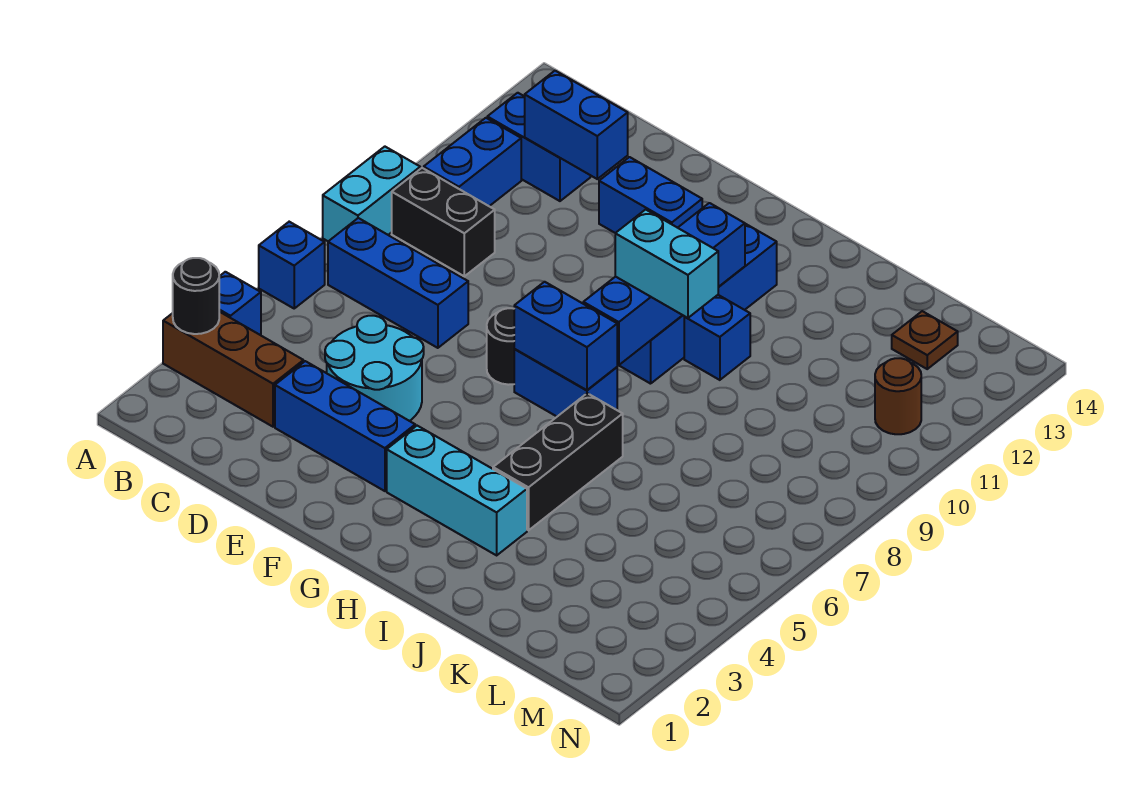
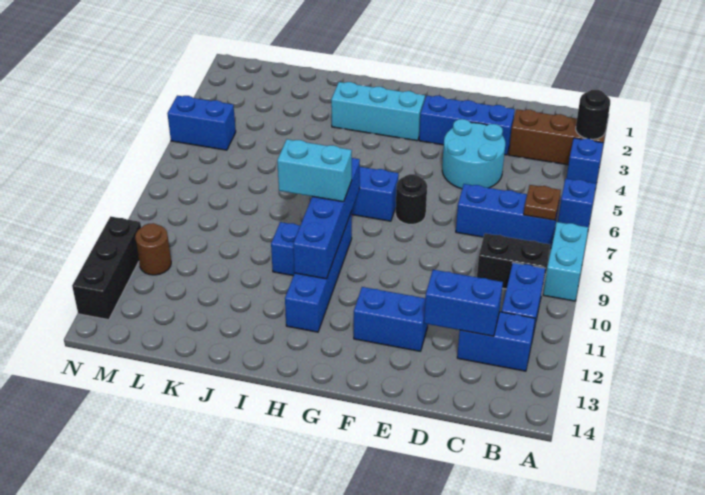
blue 1x2 brick [514,282,617,390] -> blue 1x2 brick moved to [167,96,236,150]
black 1x3 brick [493,393,623,530] -> black 1x3 brick moved to [72,217,141,320]
brown 1x1 plate [892,311,958,369] -> brown 1x1 plate moved to [524,185,561,220]

